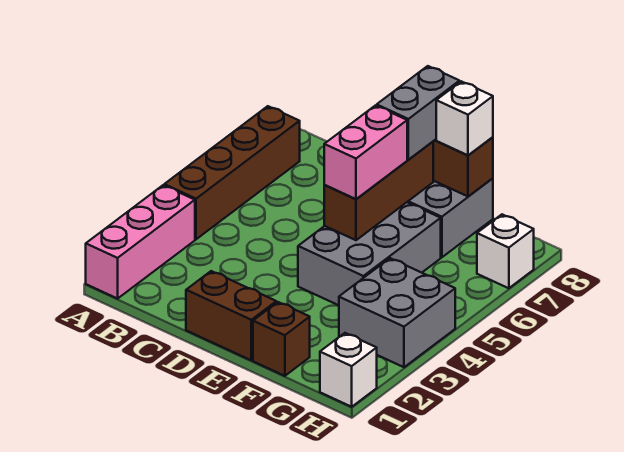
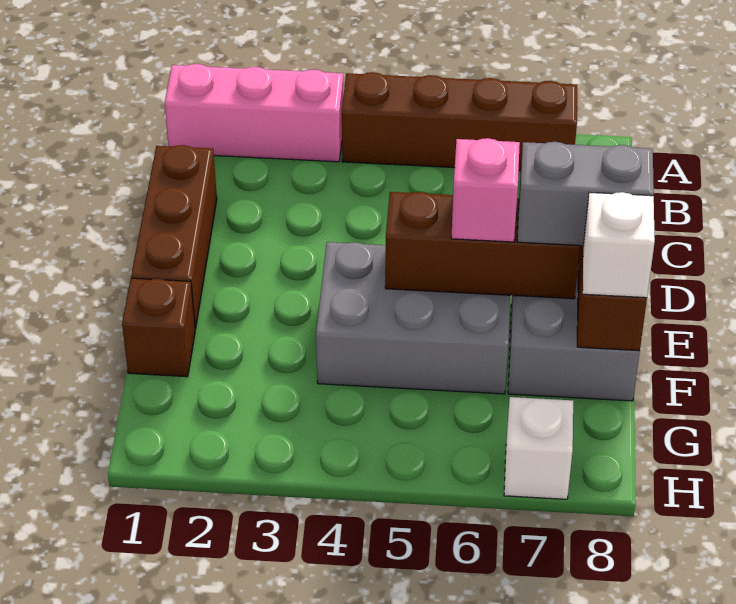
brown 1x2 brick [186,271,276,360] -> brown 1x3 brick [131,145,217,329]
pink 1x2 brick [324,106,407,199] -> pink 1x1 brick [451,138,520,242]
grey 2x2 brick [339,258,455,367] -> none
white 1x1 brick [320,333,377,407] -> none

